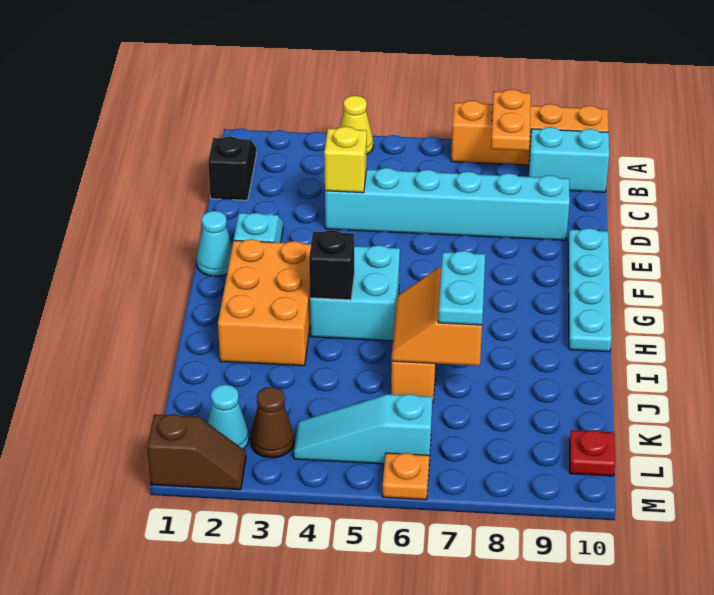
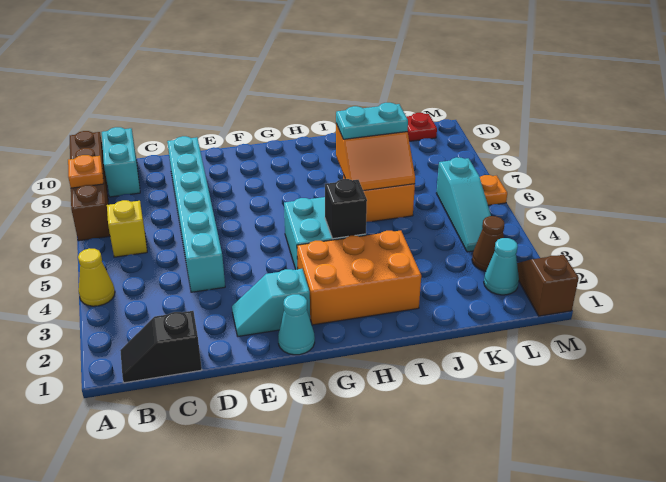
orange 1x4 brick [451,101,609,165] -> brown 1x4 brick [70,131,110,241]
orange 1x2 plate [491,89,531,151] -> orange 1x1 plate [68,155,103,188]
yellow 1x1 brick [324,126,367,193] -> yellow 1x1 brick moved to [107,200,147,257]
cyan 1x4 plate [568,228,612,352] -> none

